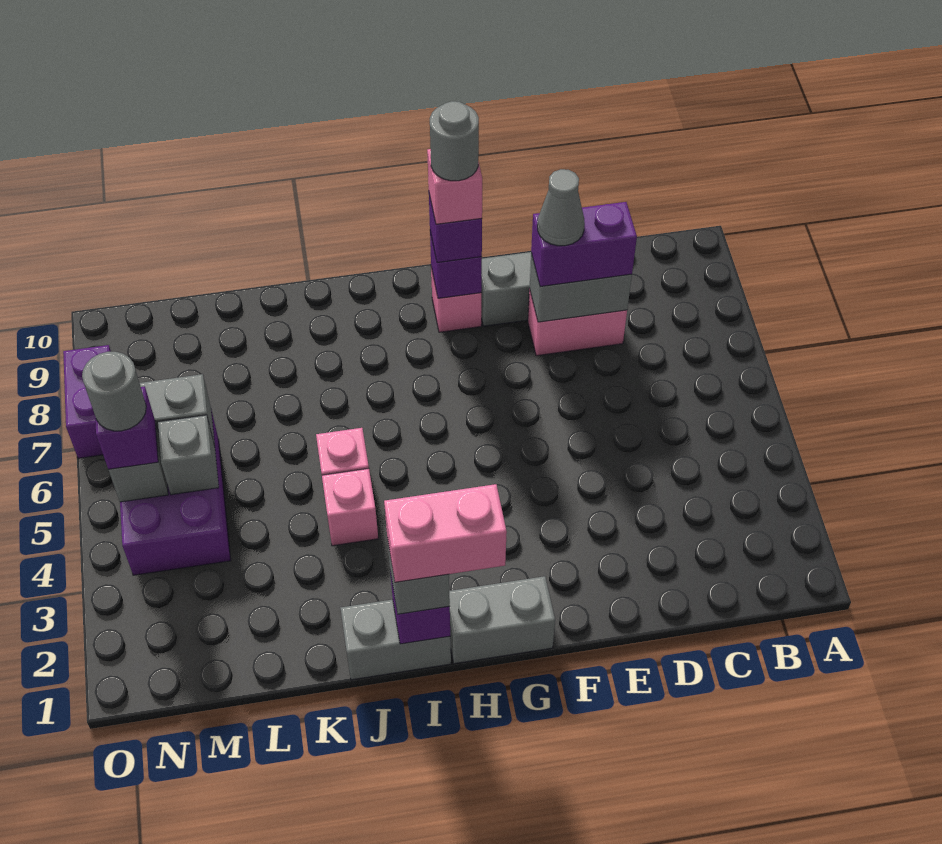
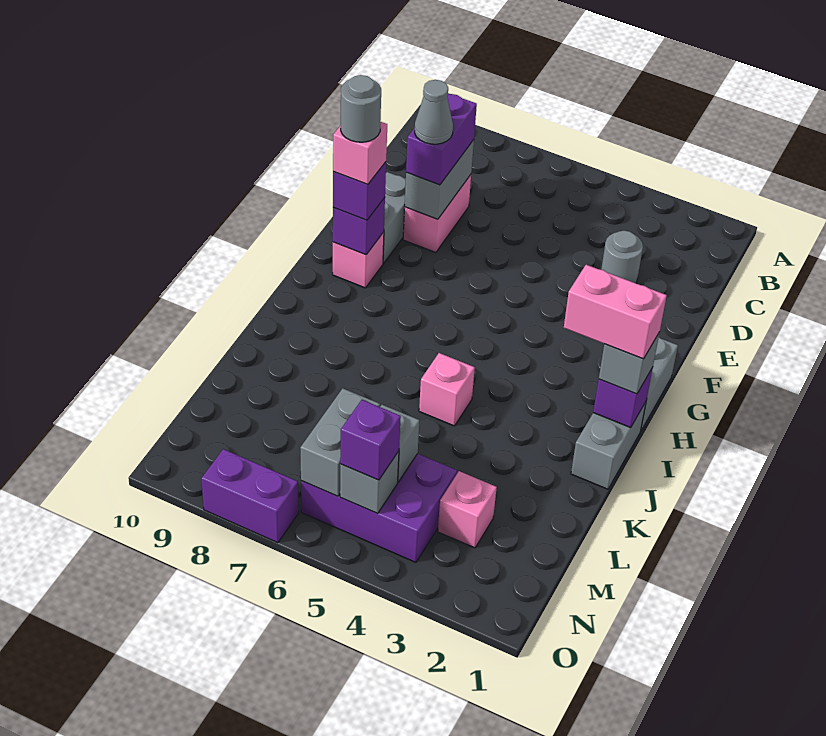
pink 1x2 brick [384,484,507,582] -> pink 1x2 brick turned to [564,265,667,359]
pink 1x1 brick [322,469,378,546] -> pink 1x1 brick moved to [438,471,497,548]
grey 1x1 round brick [82,352,146,431] -> grey 1x1 round brick moved to [601,231,643,283]

